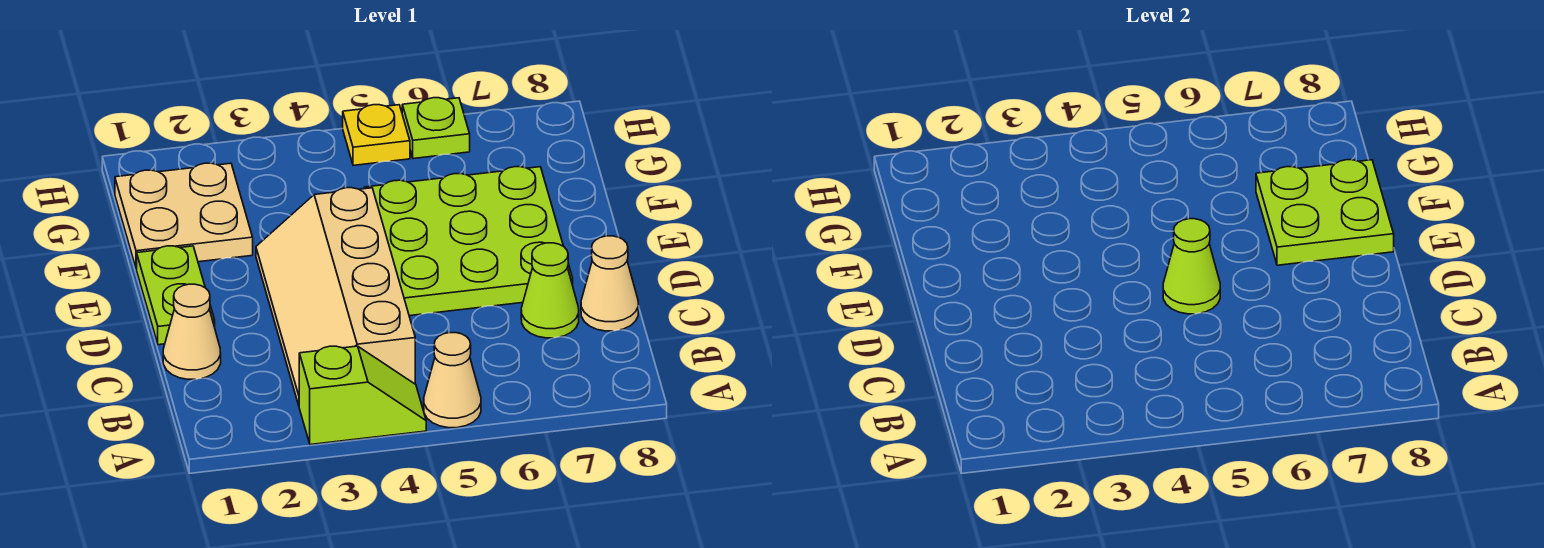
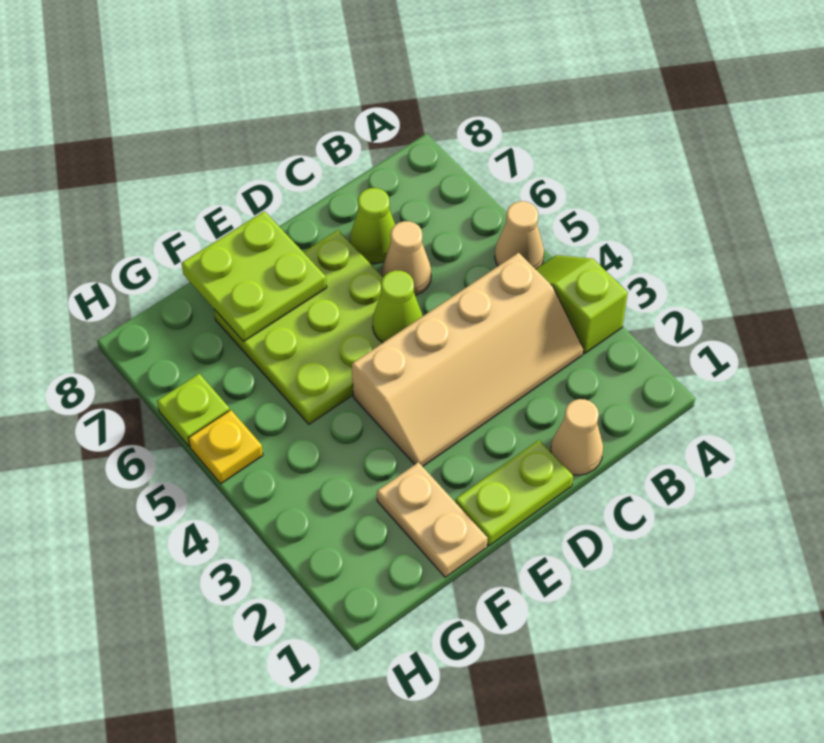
tan 1x1 cone [581,236,638,331] -> tan 1x1 cone moved to [382,221,431,296]
tan 2x2 plate [115,163,253,269] -> tan 1x2 plate [377,462,488,577]

